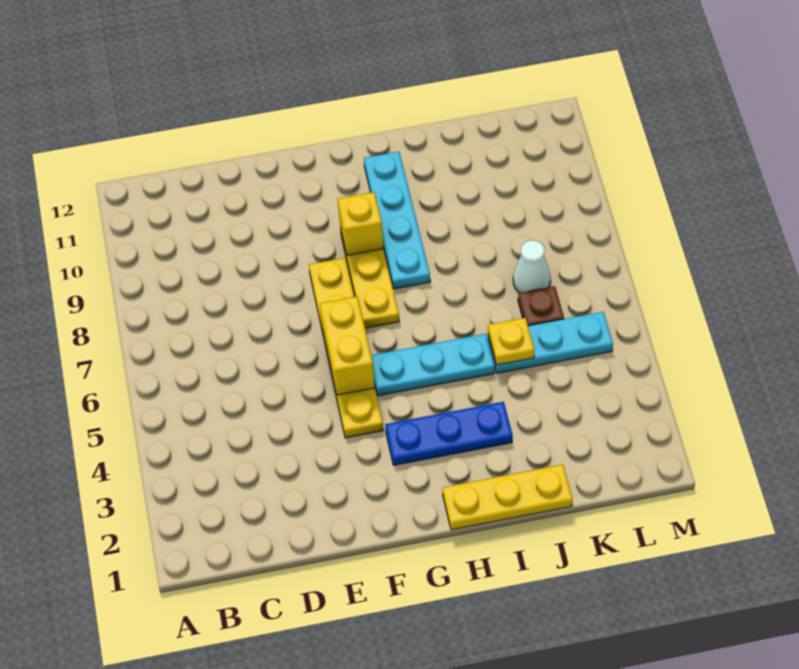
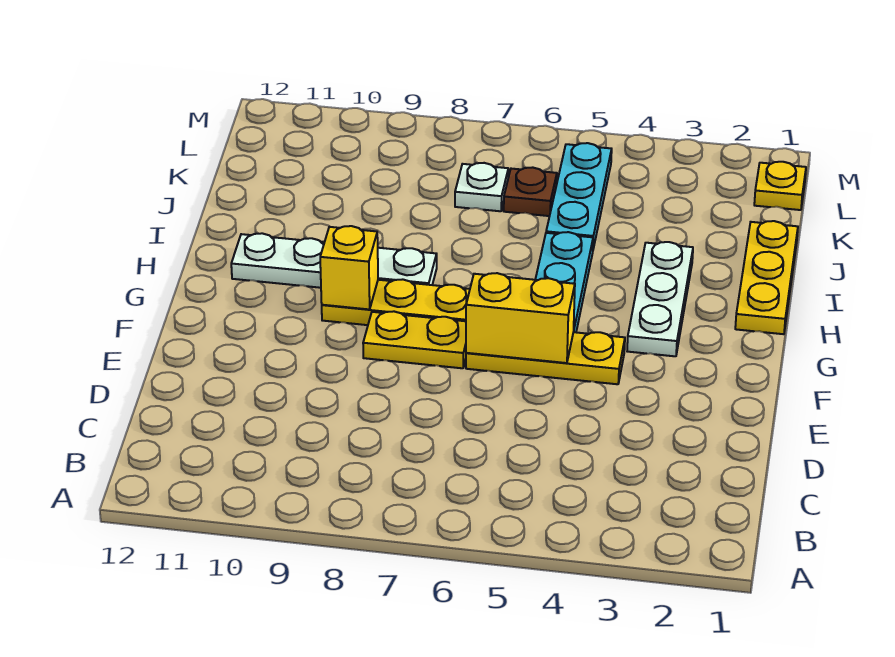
blue 1x3 plate [385,402,513,465] -> white 1x3 plate [627,242,693,356]
cyan 1x4 plate [364,152,430,289] -> white 1x4 plate [231,233,437,288]
yellow 1x1 plate [488,318,534,365] -> yellow 1x1 plate moved to [754,162,806,210]
white 1x1 cone [513,240,551,293] -> white 1x1 plate [455,163,508,211]

